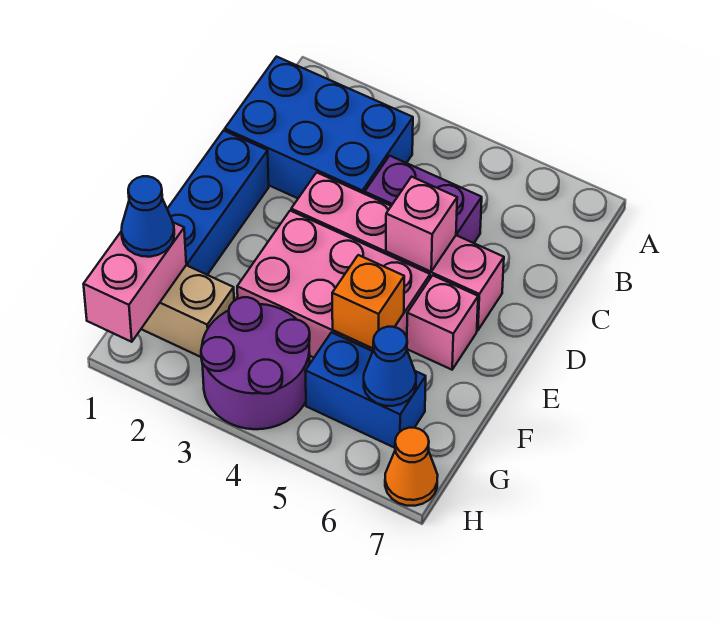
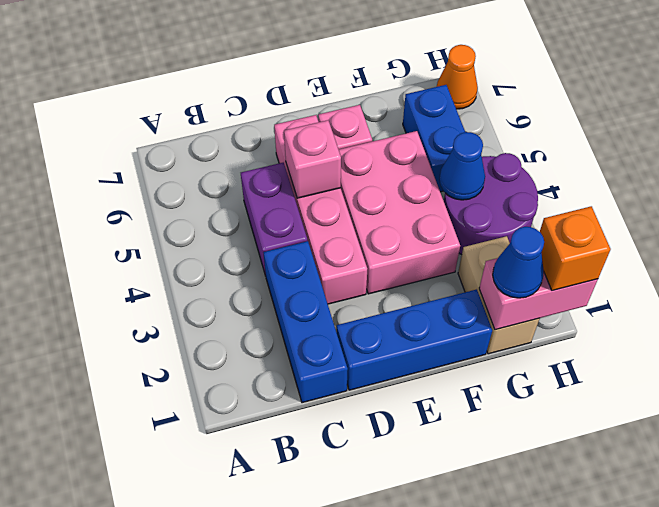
blue 2x3 brick [225,57,413,198] -> blue 1x3 brick [263,241,348,403]
orange 1x1 brick [332,255,404,349] -> orange 1x1 brick moved to [540,206,610,291]
blue 1x1 cone [364,327,416,406] -> blue 1x1 cone moved to [439,132,485,200]

